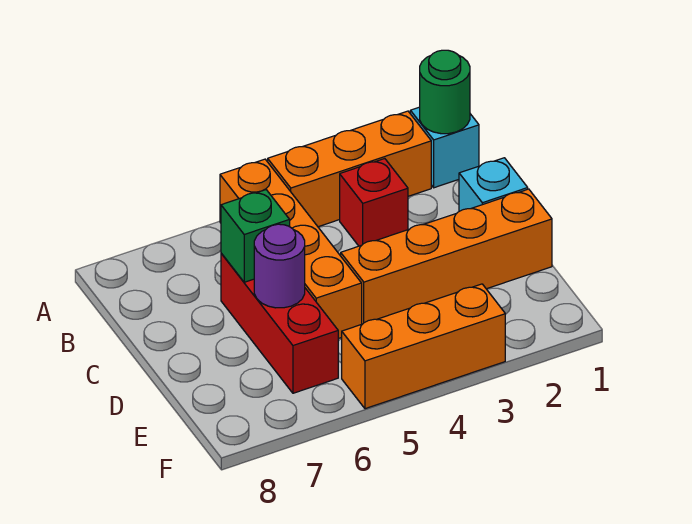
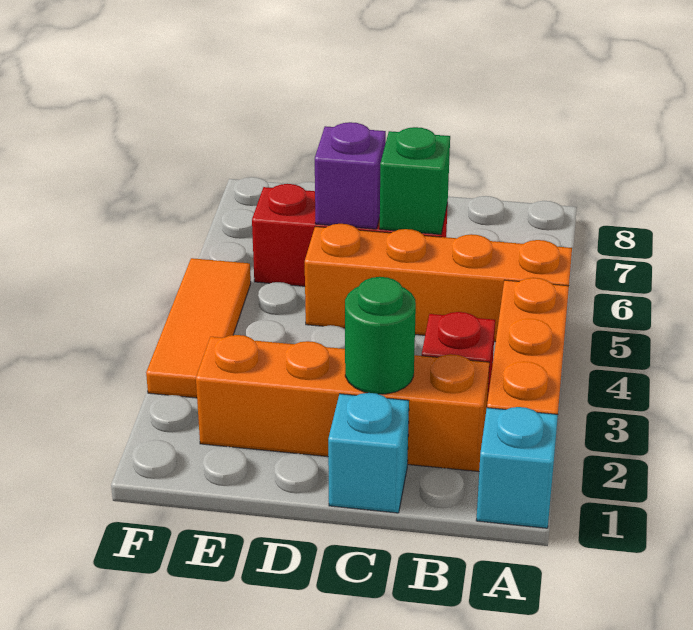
green 1x1 round brick [420,50,470,134] -> green 1x1 round brick moved to [345,277,416,394]
orange 1x4 brick [341,189,552,324] -> orange 1x4 brick turned to [196,335,489,472]
purple 1x1 round brick [254,224,305,308] -> purple 1x1 brick [315,122,386,229]
orange 1x3 brick [342,284,505,409] -> orange 1x3 tile [146,258,251,398]

